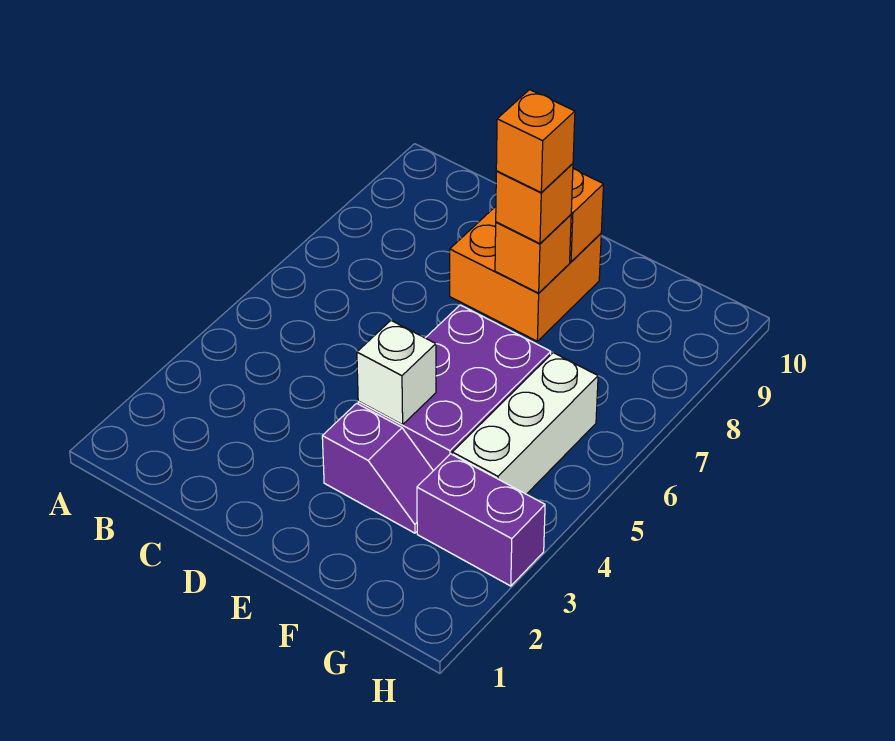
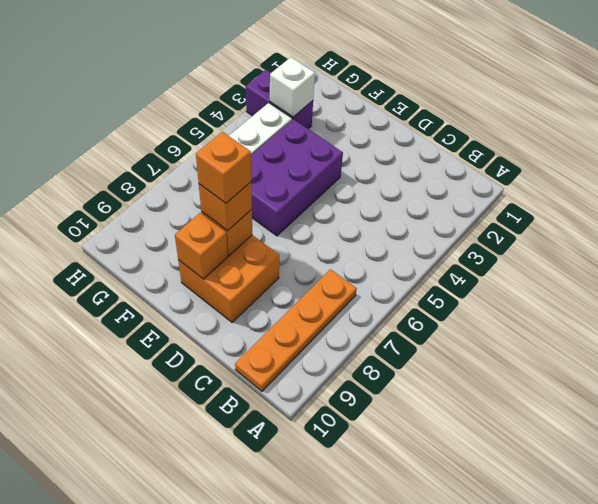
none -> orange 1x4 plate [235,269,357,391]
purple 1x2 slope [322,403,433,533] -> none
white 1x1 brick [357,320,436,425] -> white 1x1 brick moved to [270,57,315,117]

